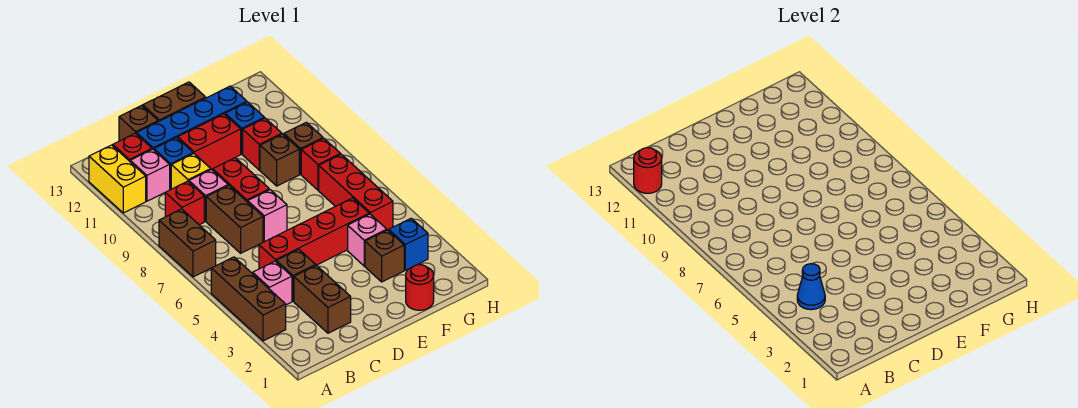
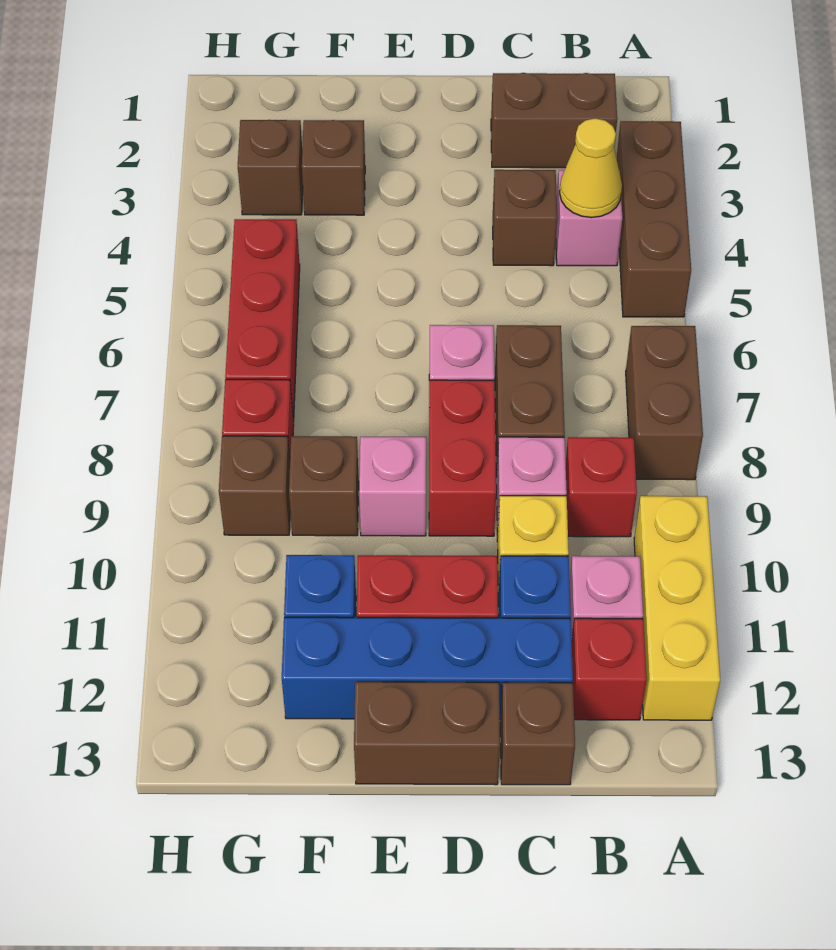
yellow 1x2 brick [89,145,146,213] -> yellow 1x3 brick [634,496,720,720]
red 1x1 round brick [634,148,662,193] -> none
blue 1x1 cone [797,264,825,310] -> yellow 1x1 cone [560,118,622,218]
brown 1x2 brick [294,265,351,333] -> brown 1x2 brick turned to [491,73,617,168]
red 1x4 brick [259,198,369,269] -> none
red 1x1 round brick [406,265,434,310] -> none
pink 1x1 brick [348,214,387,266] -> pink 1x1 brick moved to [359,437,426,536]
red 1x1 brick [243,118,282,170] -> none
blue 1x1 brick [389,218,428,270] -> brown 1x1 brick [238,120,303,215]

